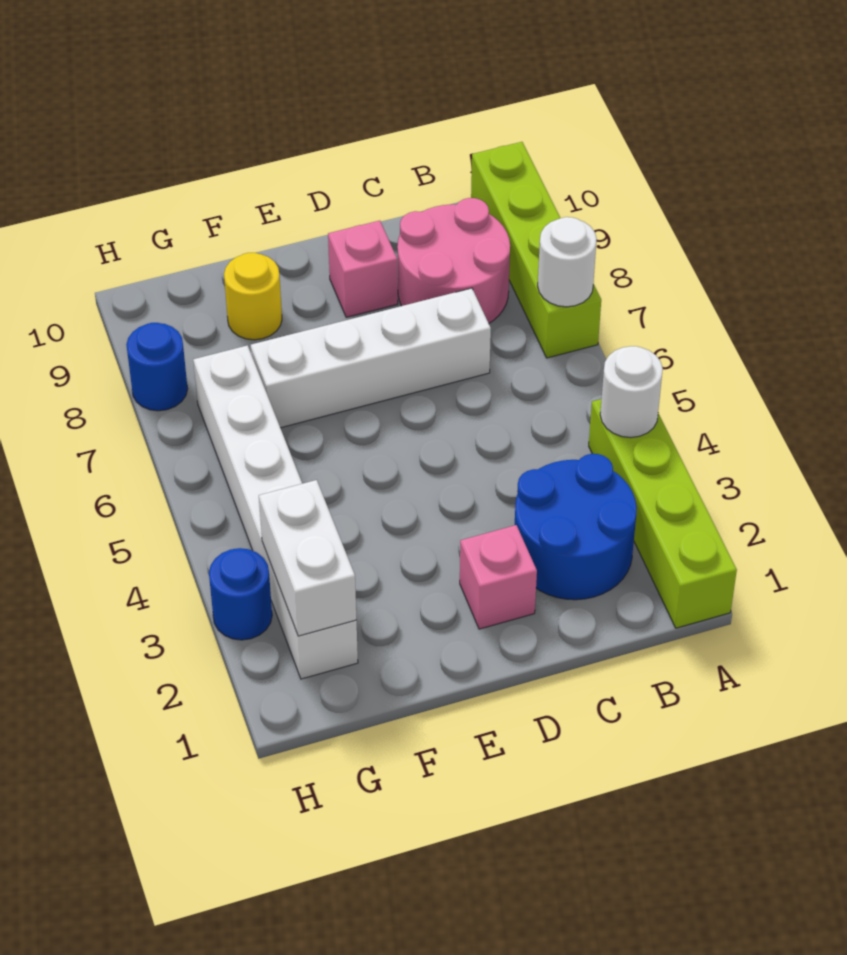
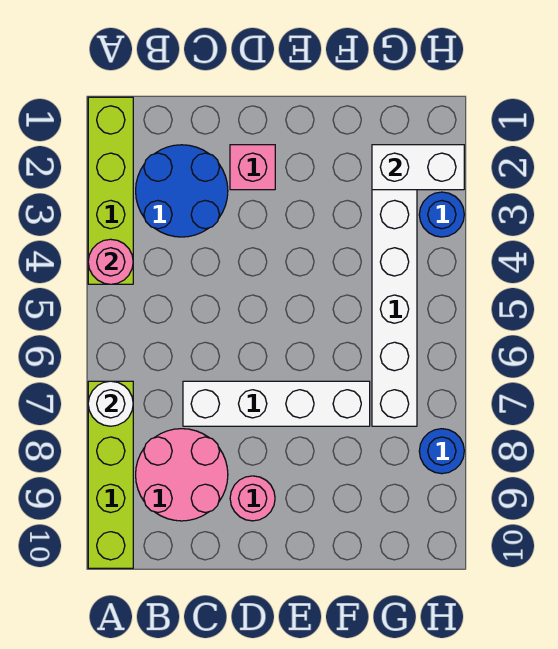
white 1x1 round brick [600,346,663,438] -> pink 1x1 round brick [88,239,133,284]
pink 1x1 brick [328,221,398,317] -> pink 1x1 round brick [230,476,275,521]
yellow 1x1 round brick [224,253,282,340] -> none
white 1x2 brick [259,480,356,636] -> white 1x2 brick turned to [372,145,464,190]

